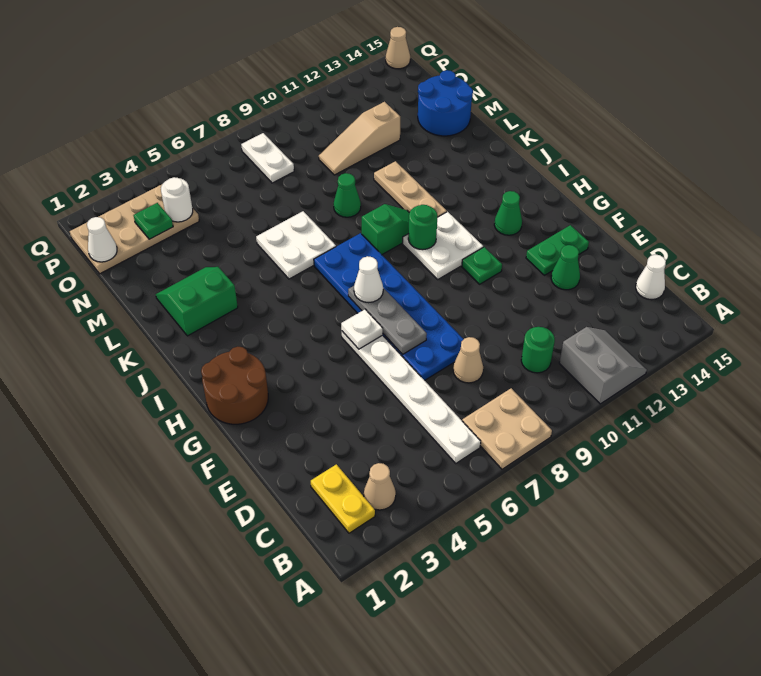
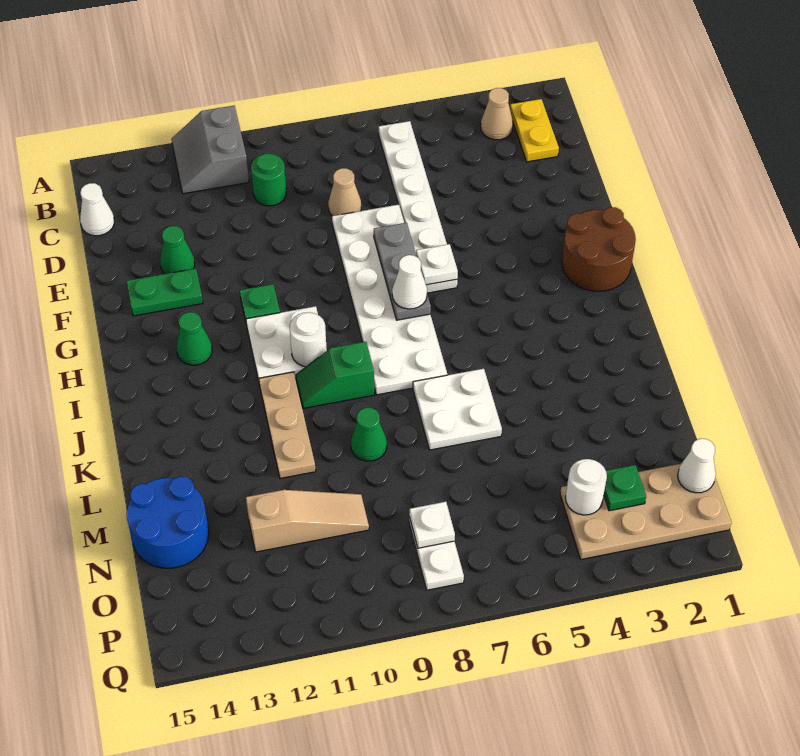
tan 2x2 plate [462,388,552,469] -> none
blue 2x6 plate [314,233,464,380] -> white 2x6 plate [332,204,447,395]
green 1x1 round brick [408,205,438,250] -> white 1x1 round brick [290,312,327,367]
green 2x2 slope [156,267,238,336] -> none
none -> white 1x1 plate [409,502,455,548]
tan 1x1 cone [386,27,410,69] -> none

